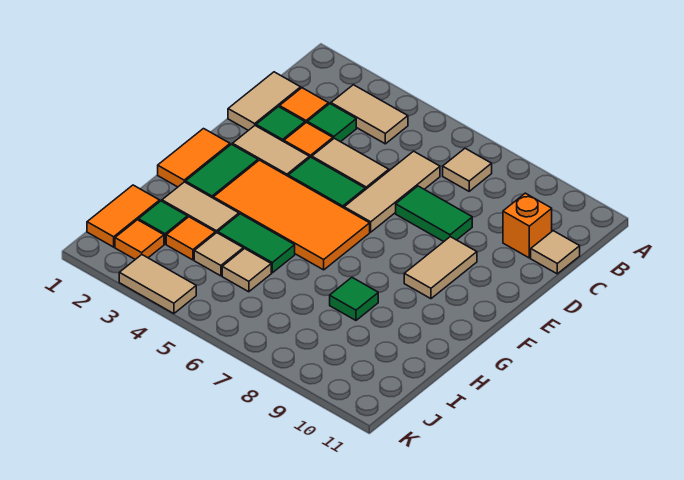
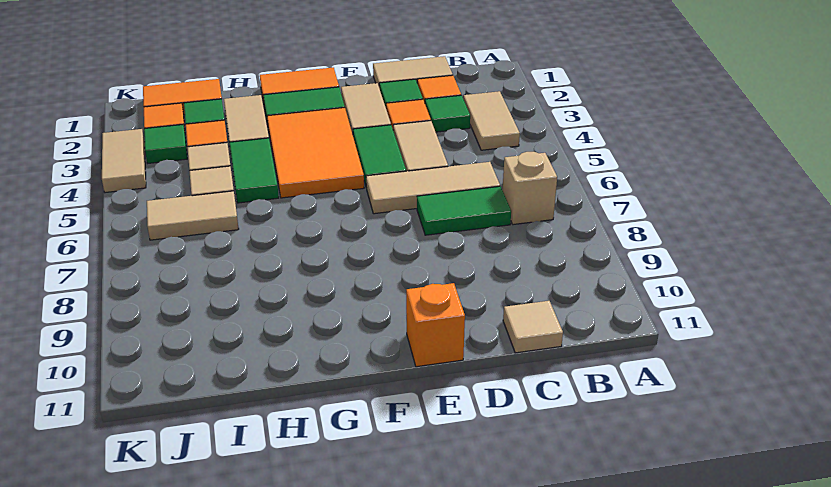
tan 1x1 tile [443,148,492,191] -> tan 1x1 brick [502,152,557,225]
orange 1x1 brick [503,193,552,258] -> orange 1x1 brick moved to [406,283,465,367]
green 1x2 tile [396,186,472,242] -> green 1x2 tile turned to [417,186,511,235]
tan 1x2 tile [404,237,477,299] -> tan 1x2 tile moved to [147,191,239,240]
orange 2x4 tile [213,160,370,270] -> orange 2x3 tile [267,108,364,198]
green 1x1 tile [330,278,378,320] -> green 1x1 tile moved to [144,124,187,163]

